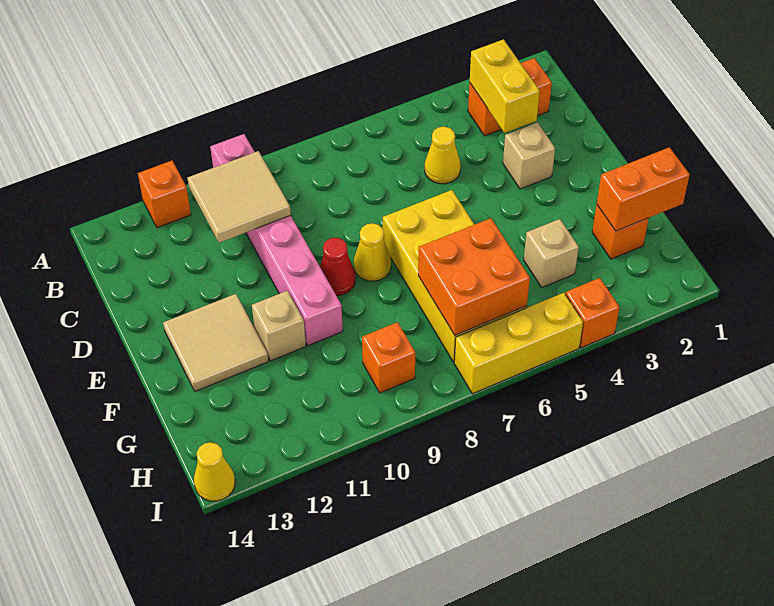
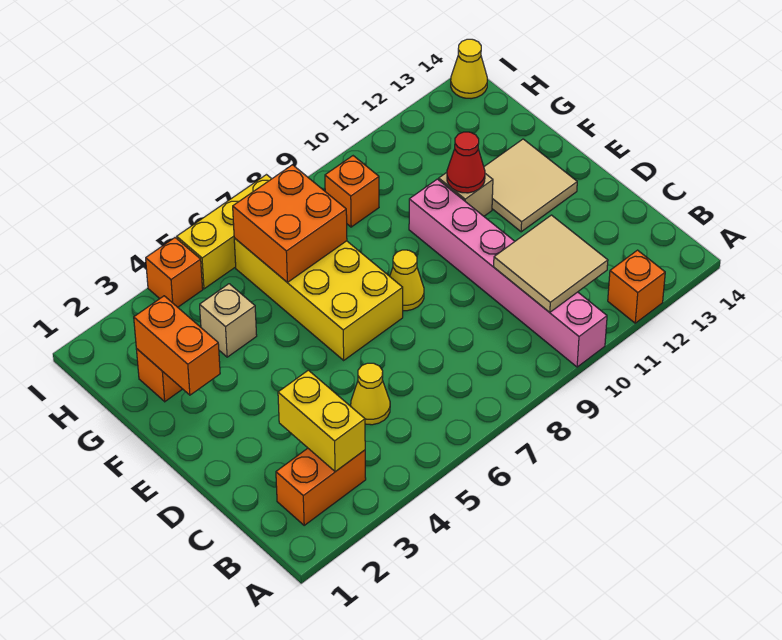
tan 1x1 brick [503,122,555,189] -> none
red 1x1 cone [320,238,356,295] -> red 1x1 cone moved to [447,132,485,193]
orange 1x2 brick [597,147,690,231] -> orange 1x2 brick turned to [134,296,220,395]

